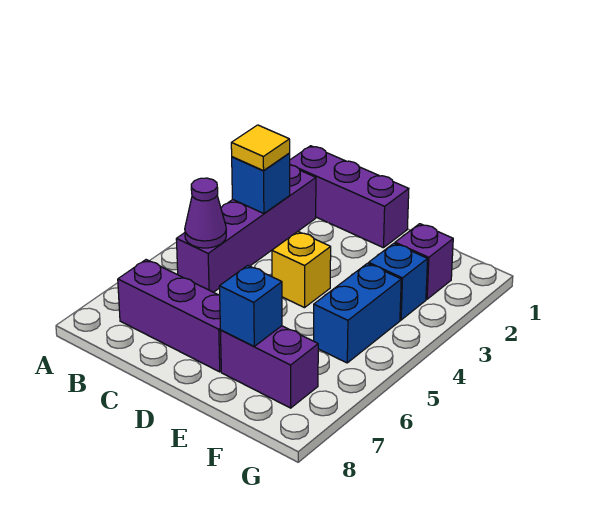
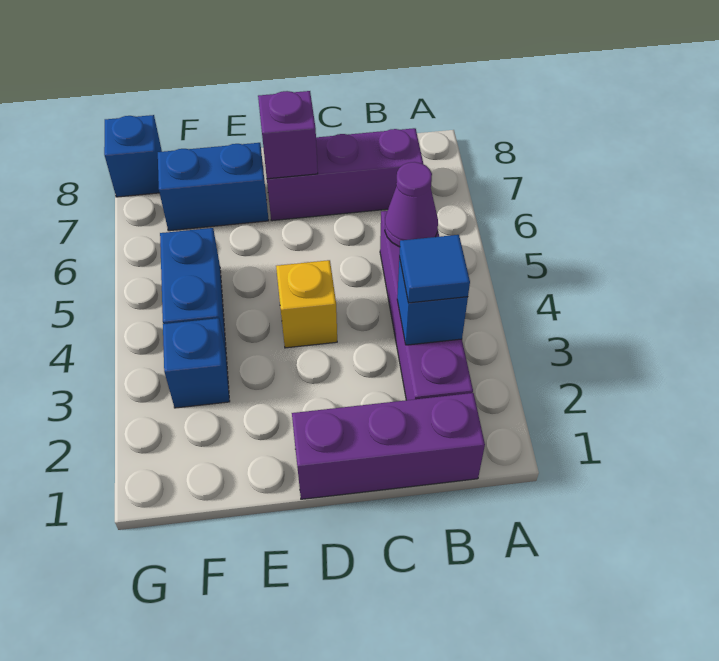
yellow 1x1 tile [231,125,290,171] -> blue 1x1 tile [399,235,470,303]
purple 1x2 brick [220,326,318,408] -> blue 1x2 brick [158,143,269,231]
blue 1x1 brick [219,265,282,346] -> blue 1x1 brick moved to [104,115,162,197]
purple 1x1 brick [395,224,453,299] -> purple 1x1 brick moved to [258,91,318,179]

